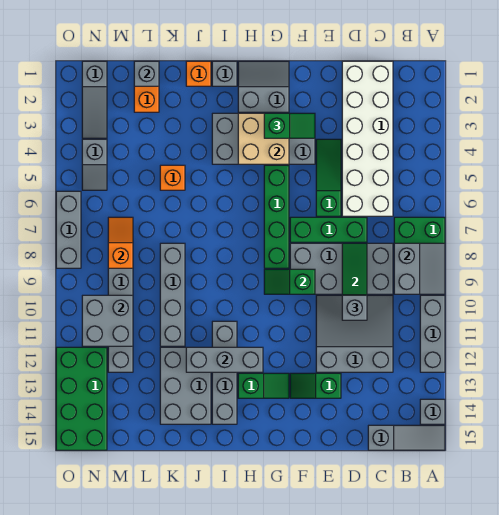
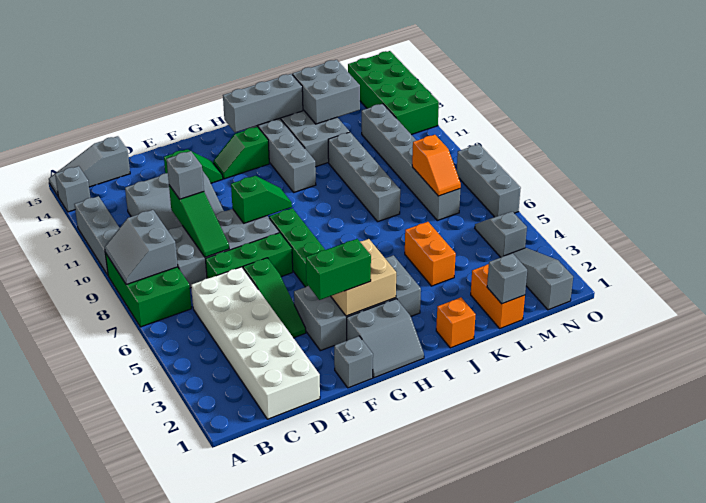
green 1x2 slope [264,113,315,138] -> green 1x2 brick [306,239,371,300]
grey 1x3 brick [186,347,263,372] -> grey 1x3 brick moved to [223,74,303,133]
grey 1x1 brick [212,61,237,86] -> grey 1x1 brick moved to [334,336,373,388]
orange 1x1 brick [160,165,185,190] -> orange 1x2 brick [405,222,456,286]
grey 2x2 brick [82,295,133,346] -> grey 2x2 brick moved to [292,60,360,124]

